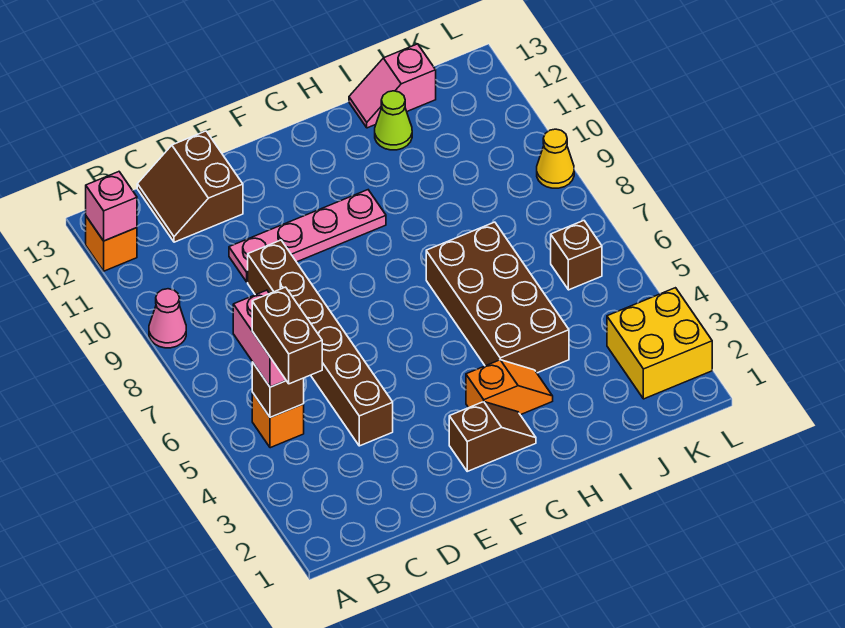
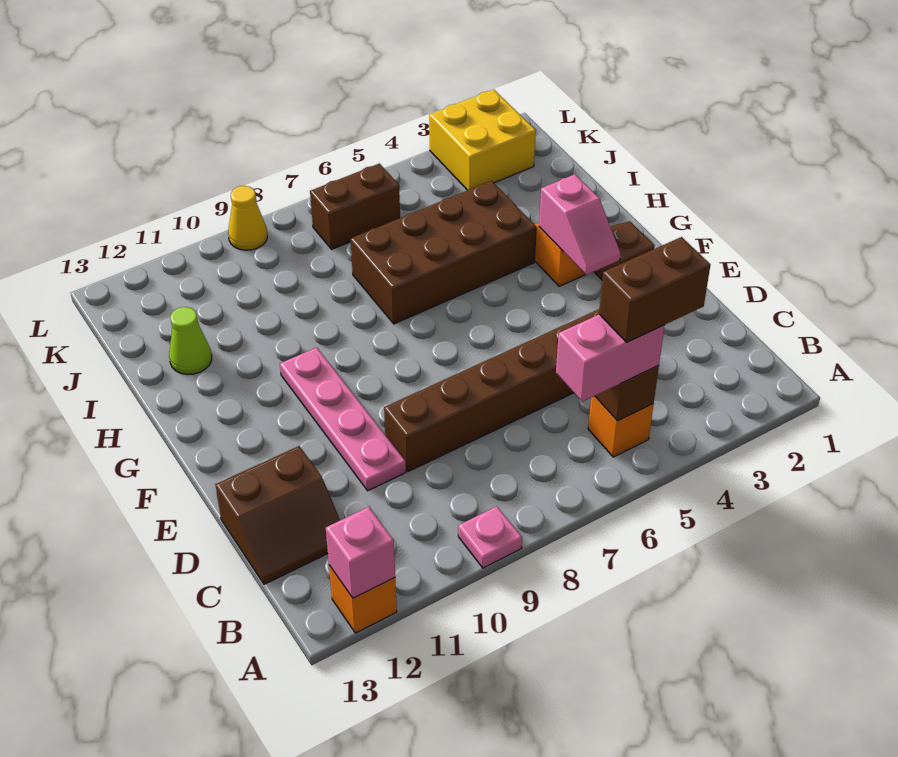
pink 1x1 cone [149,289,186,348] -> pink 1x1 plate [458,506,522,568]
pink 1x2 slope [349,44,436,128] -> pink 1x2 slope moved to [539,174,621,275]
brown 1x1 brick [551,221,602,290] -> brown 1x2 brick [310,164,400,249]

